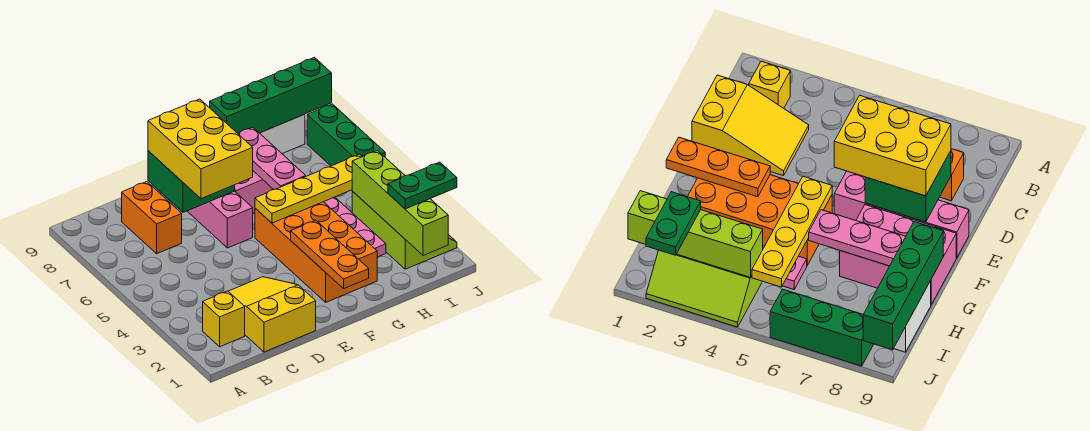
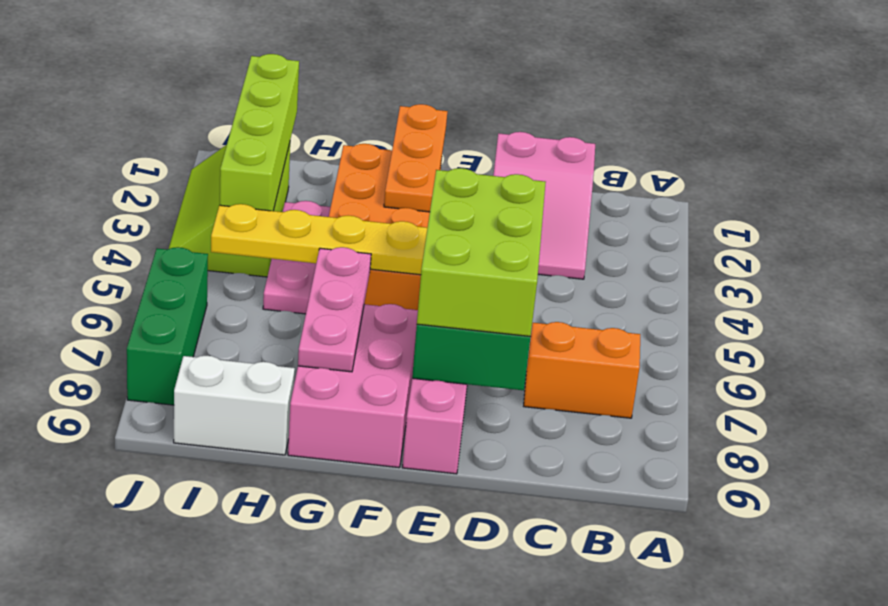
yellow 1x1 brick [203,291,245,347] -> none
yellow 2x3 slope [228,277,316,352] -> pink 2x3 slope [493,132,595,279]
orange 1x2 brick [121,182,182,254] -> orange 1x2 brick turned to [524,322,640,418]
yellow 2x3 brick [148,99,253,199] -> lime 2x3 brick [417,168,546,337]
green 1x4 brick [210,58,332,133] -> none
green 1x2 plate [388,162,457,209] -> none

